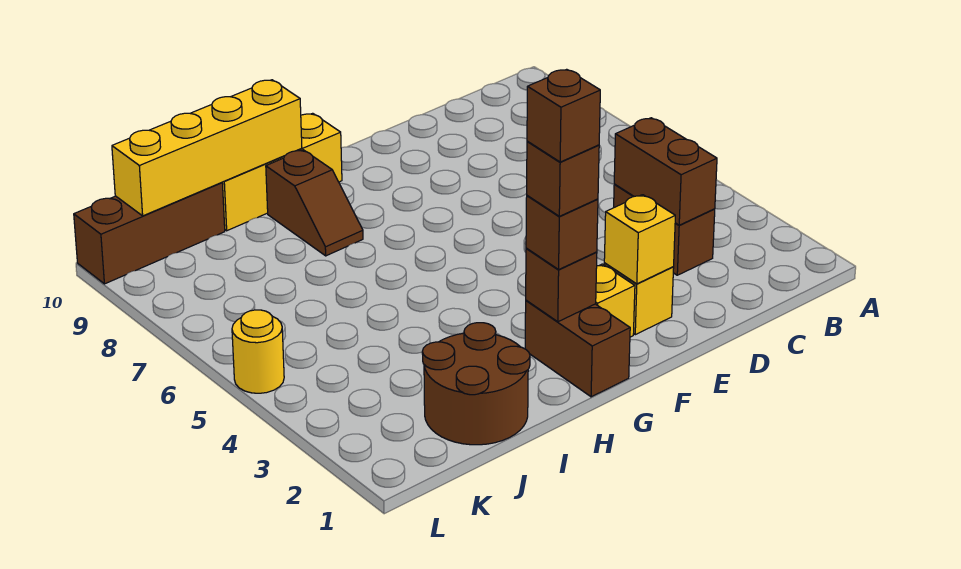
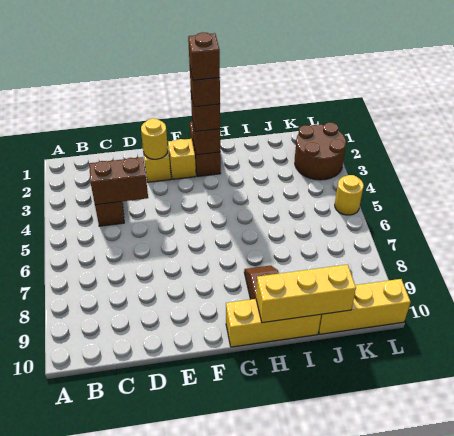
brown 1x2 brick [614,118,717,225] -> brown 1x2 brick turned to [89,157,148,205]
yellow 1x1 brick [604,195,675,284] -> yellow 1x1 round brick [141,118,168,159]
yellow 1x4 brick [112,80,302,216] -> yellow 1x3 brick [256,264,356,323]
brown 2x2 round brick [422,323,530,445] -> brown 2x2 round brick moved to [295,122,346,180]
brown 1x3 brick [74,182,225,284] -> yellow 1x3 brick [318,279,411,334]

